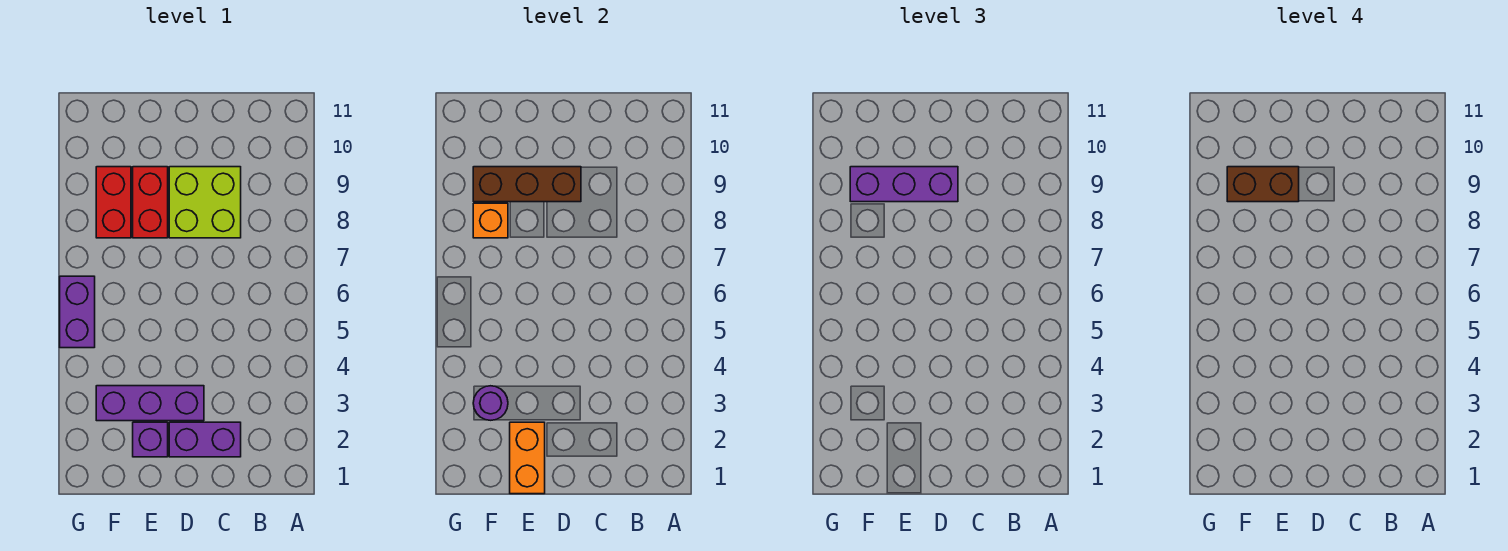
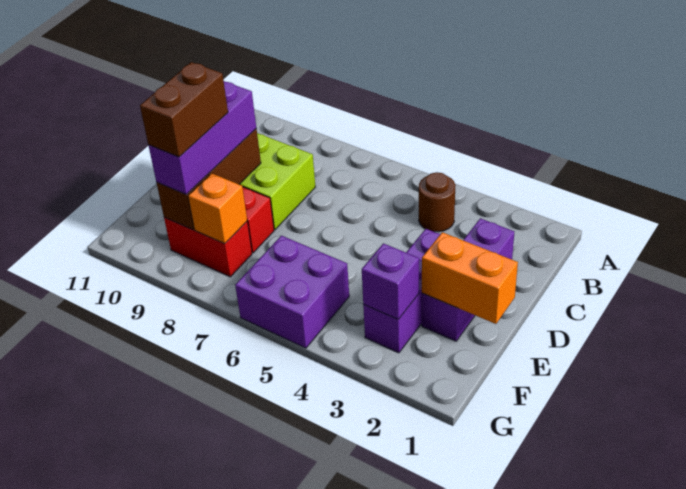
none -> brown 1x1 round brick [419,172,455,232]
purple 1x1 round brick [473,386,508,420] -> purple 1x1 brick [362,243,419,319]
purple 1x2 brick [60,276,95,348] -> purple 2x2 brick [235,236,349,348]

